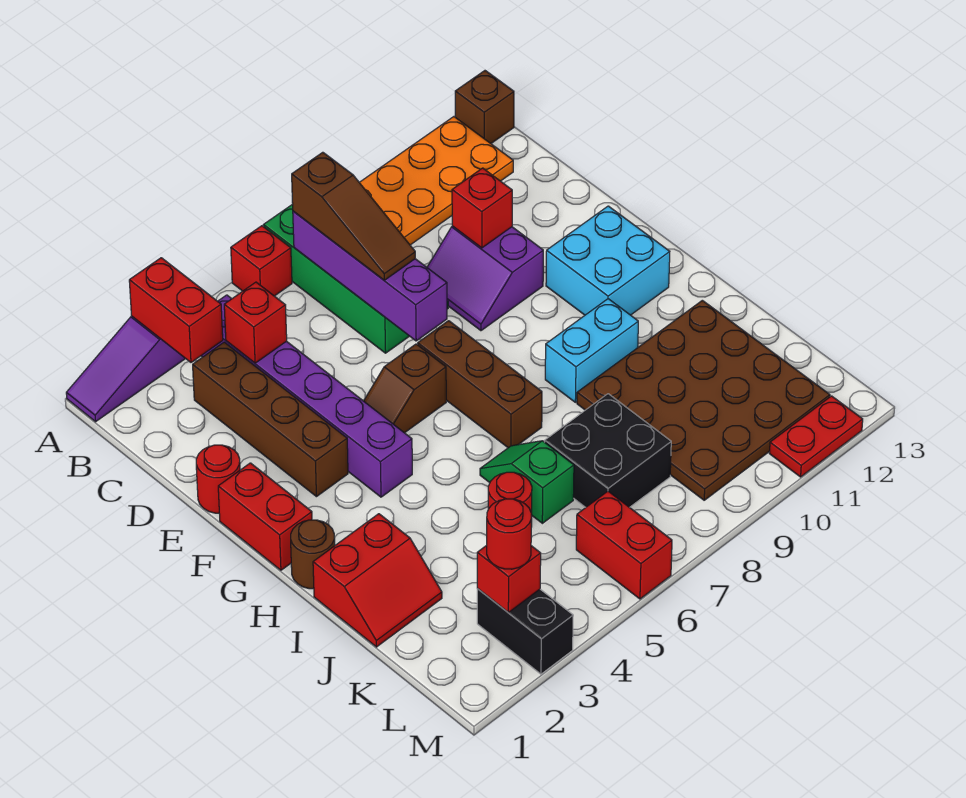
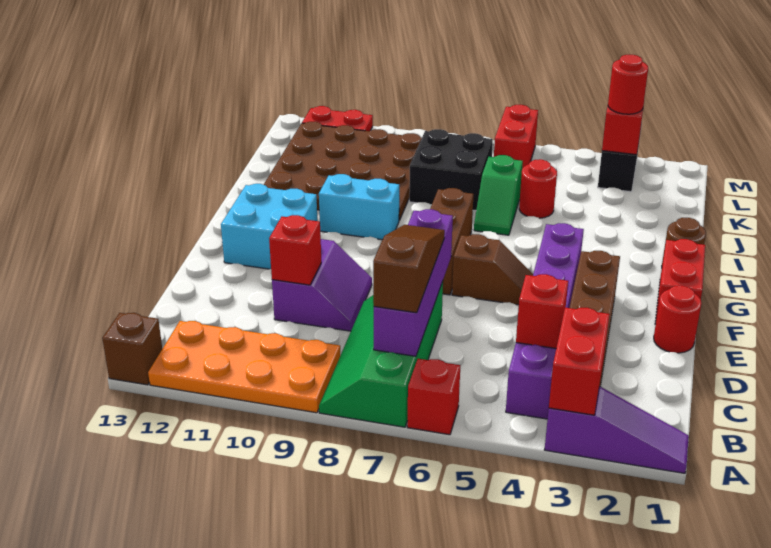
red 2x2 slope [313,514,442,647] -> none

